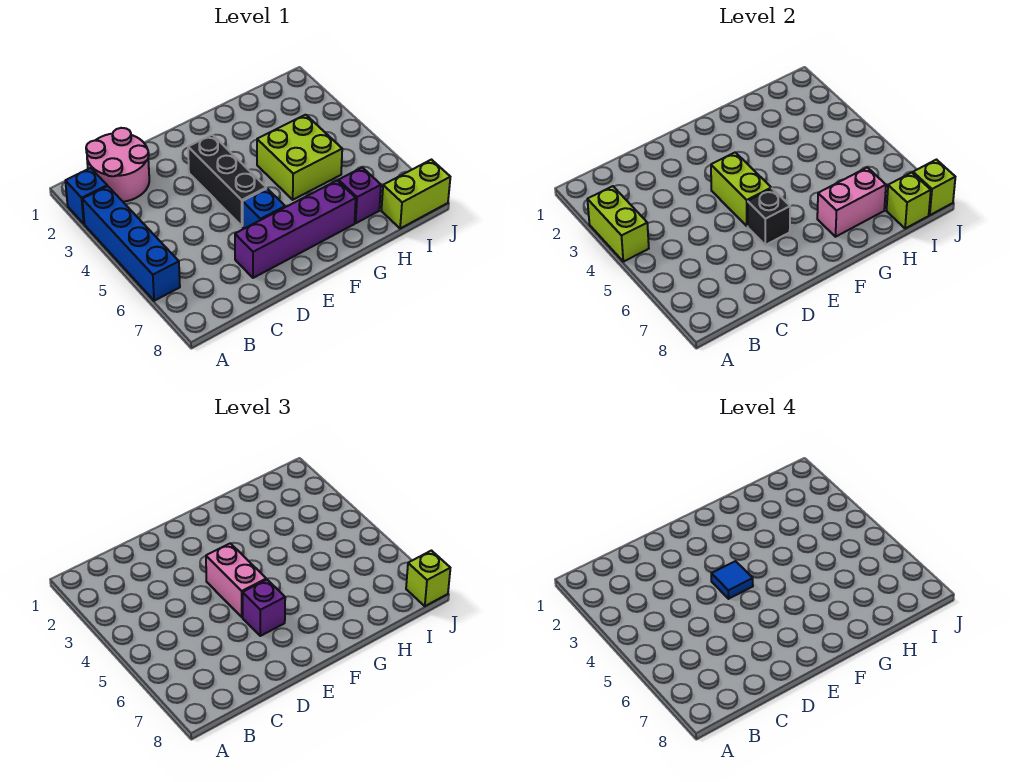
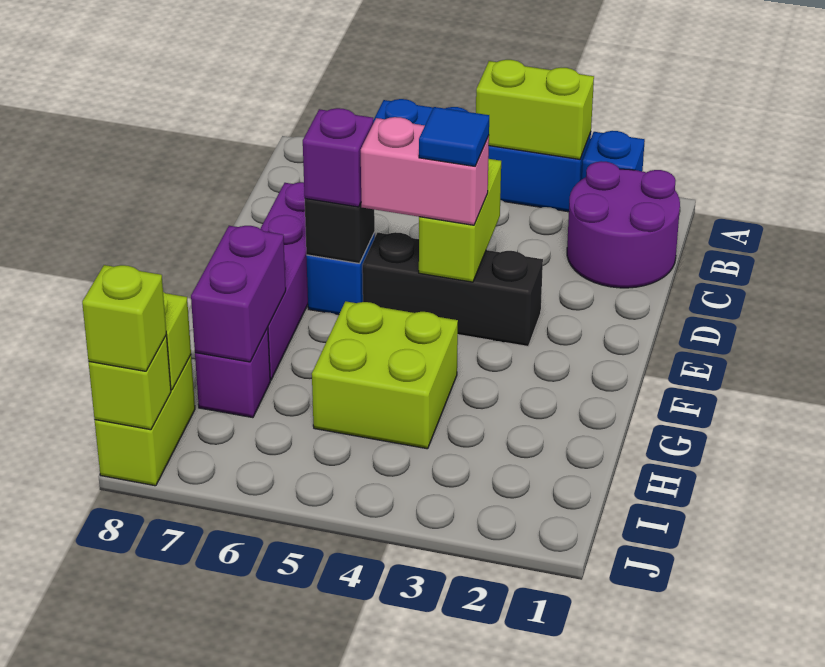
pink 2x2 round brick [86,128,149,202] -> purple 2x2 round brick [567,161,680,288]
lime 1x2 brick [711,152,771,226] -> lime 1x2 brick turned to [419,159,501,282]
pink 1x2 brick [817,167,886,237] -> purple 1x2 brick [191,226,286,362]

